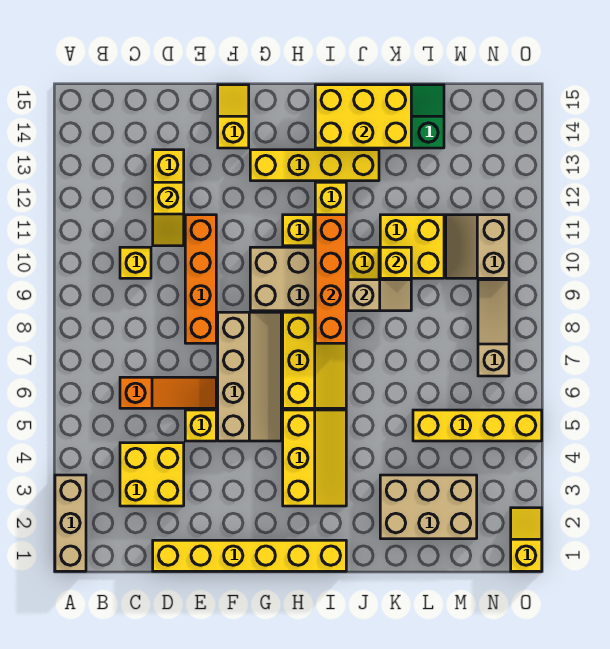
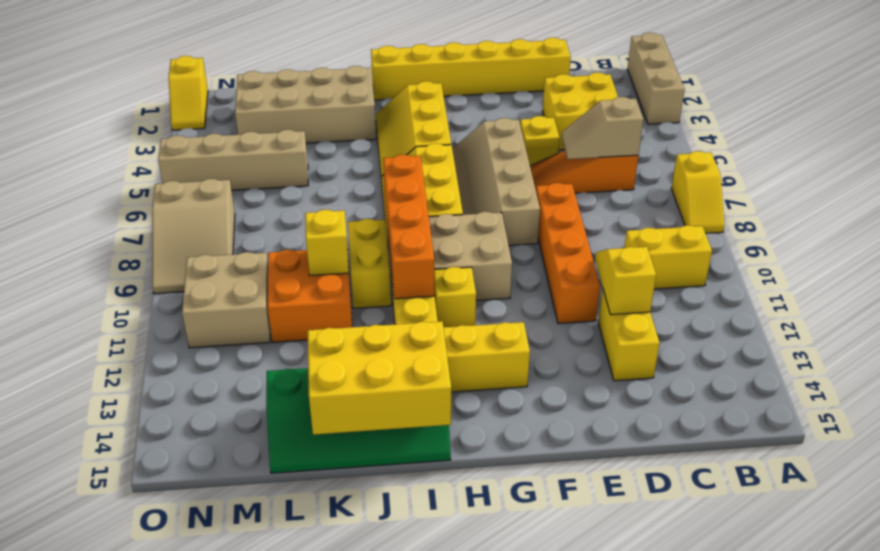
yellow 1x1 brick [120,247,151,278] -> yellow 1x2 brick [624,225,712,289]
yellow 1x2 slope [218,85,249,148] -> yellow 1x2 slope moved to [671,151,724,233]
tan 1x2 slope [348,280,411,311] -> tan 1x2 slope moved to [562,97,643,159]
tan 2x3 brick [380,475,477,539] -> tan 2x4 brick [235,66,376,143]
yellow 2x2 brick [380,215,444,278] -> orange 2x2 brick [268,250,352,342]
yellow 1x4 brick [413,410,542,441] -> tan 1x4 brick [158,130,308,190]
tan 2x2 slope [446,215,509,278] -> tan 2x2 brick [182,252,270,348]
tan 1x3 slope [478,280,509,376] -> tan 2x3 slope [152,179,235,293]

